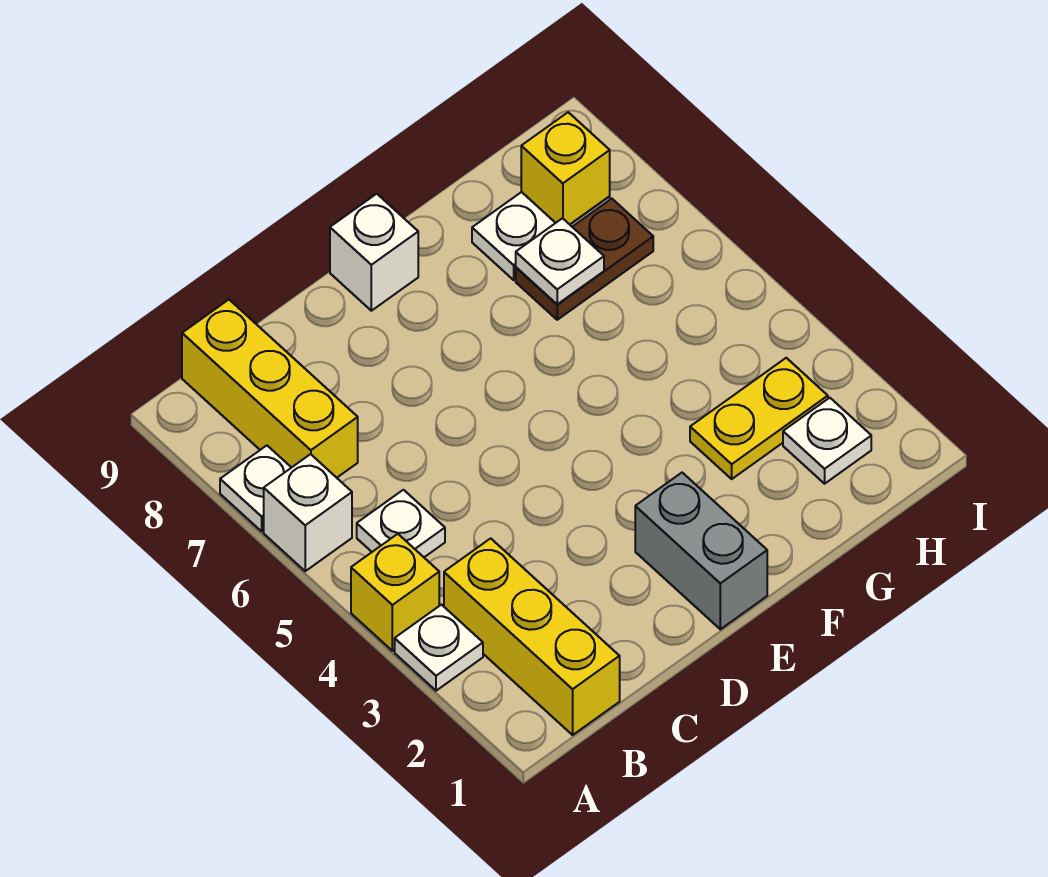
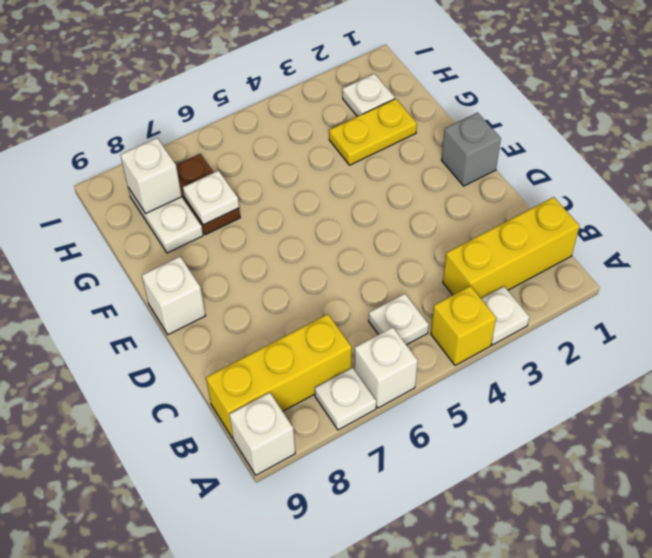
none -> white 1x1 brick [229,393,295,475]
grey 1x2 brick [635,473,767,629] -> grey 1x1 brick [442,113,501,186]
yellow 1x2 plate [690,358,828,479] -> yellow 1x2 plate turned to [329,99,417,165]
yellow 1x1 brick [521,112,610,224] -> white 1x1 brick [120,138,182,213]

